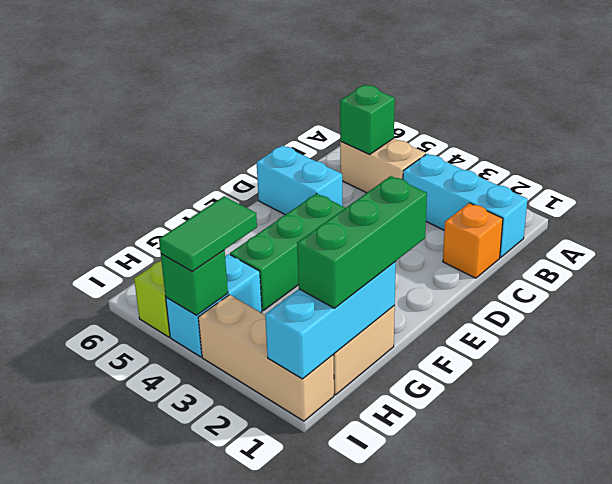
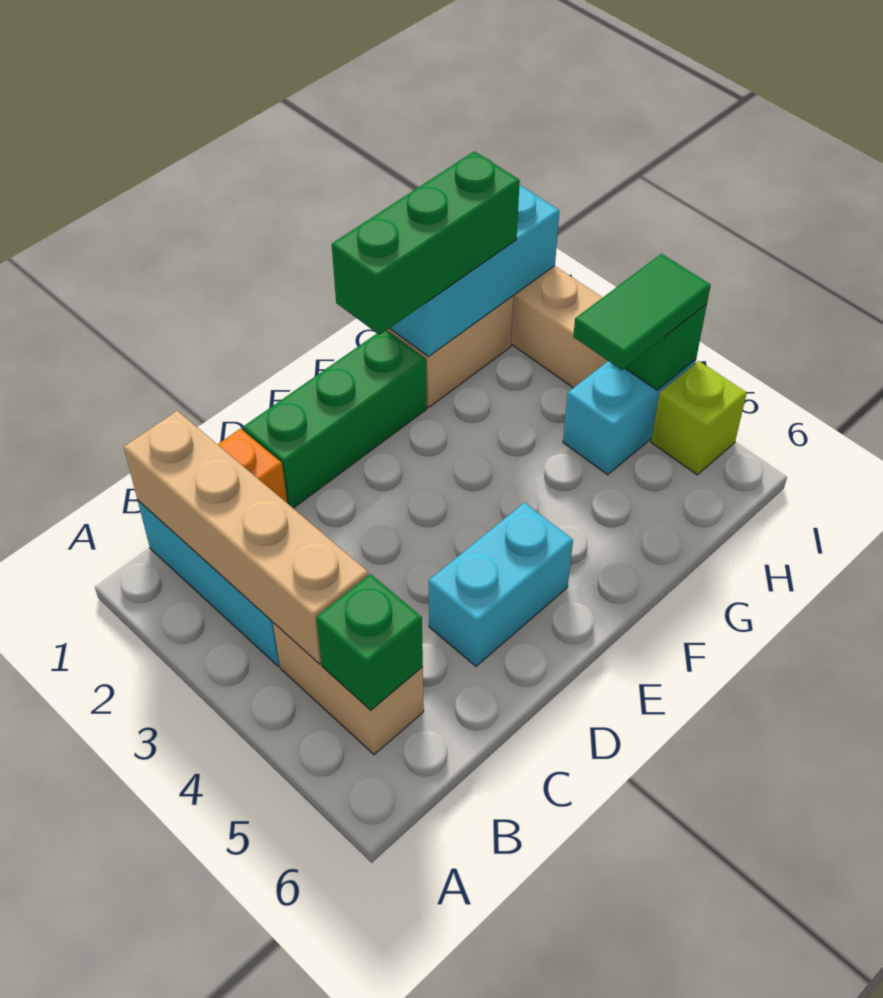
none -> tan 1x4 brick [124,411,368,664]
cyan 1x2 brick [257,145,343,215] -> cyan 1x2 brick turned to [429,503,573,666]
green 1x3 brick [230,193,345,310] -> green 1x3 brick moved to [243,330,427,508]

